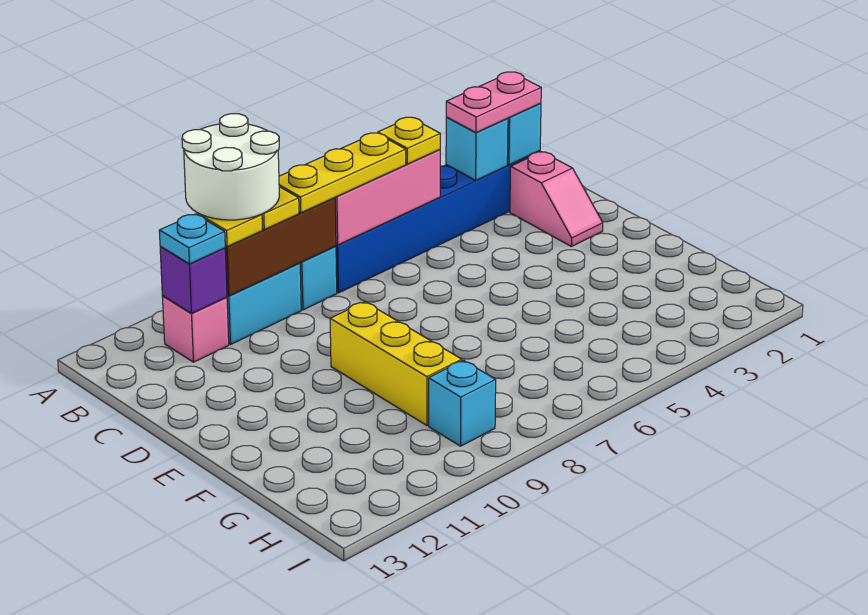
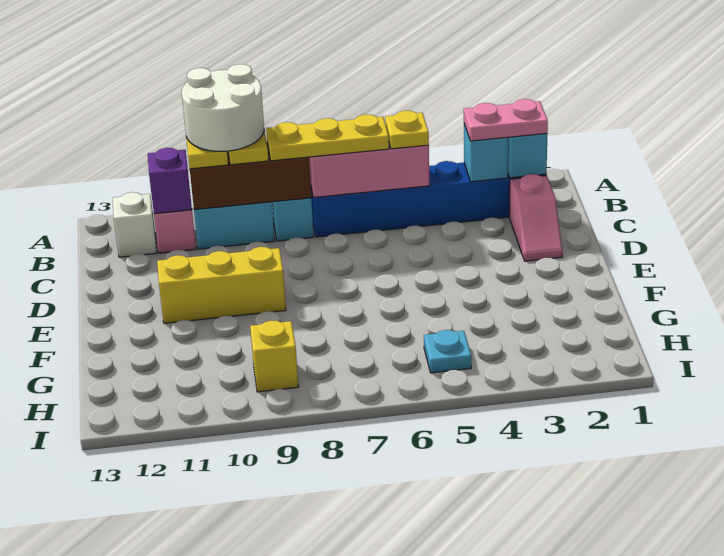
cyan 1x1 plate [159,214,225,264] -> cyan 1x1 plate moved to [424,330,471,373]
none -> white 1x1 brick [113,192,157,257]
yellow 1x3 brick [330,302,462,425] -> yellow 1x3 brick turned to [157,247,286,323]
cyan 1x1 brick [429,360,496,446] -> yellow 1x1 brick [250,321,299,392]

